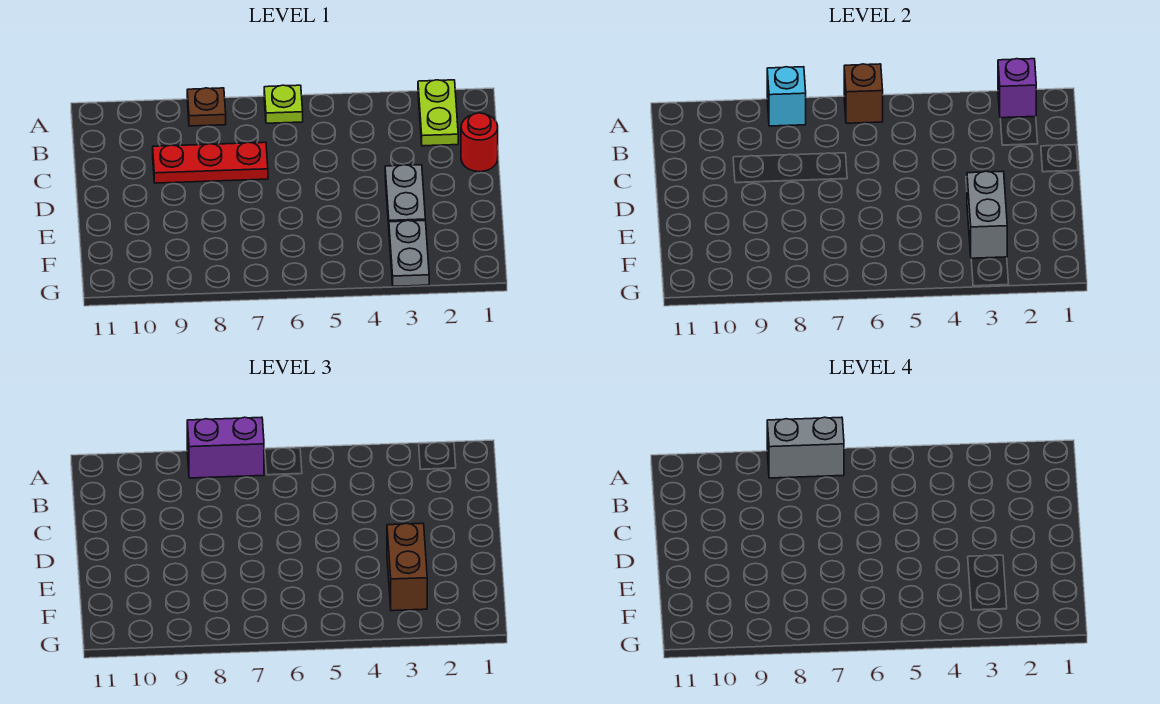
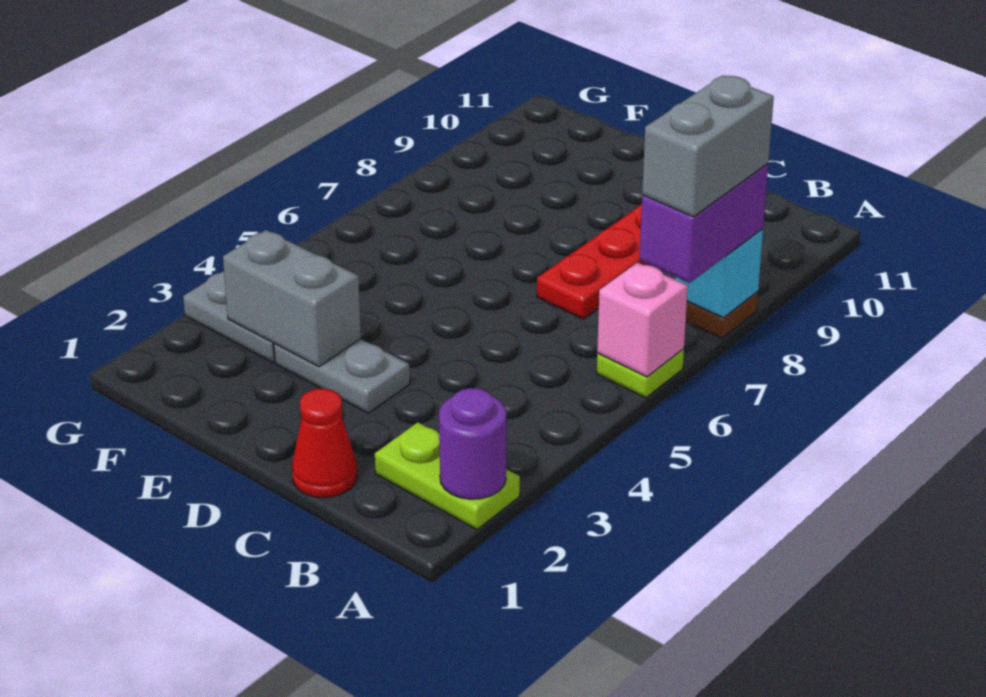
purple 1x1 brick [998,59,1036,118] -> purple 1x1 round brick [439,388,506,499]
brown 1x1 brick [844,64,883,123] -> pink 1x1 brick [597,263,688,377]
red 1x1 round brick [461,113,498,172] -> red 1x1 cone [292,389,357,498]
brown 1x2 brick [387,523,427,611] -> none

